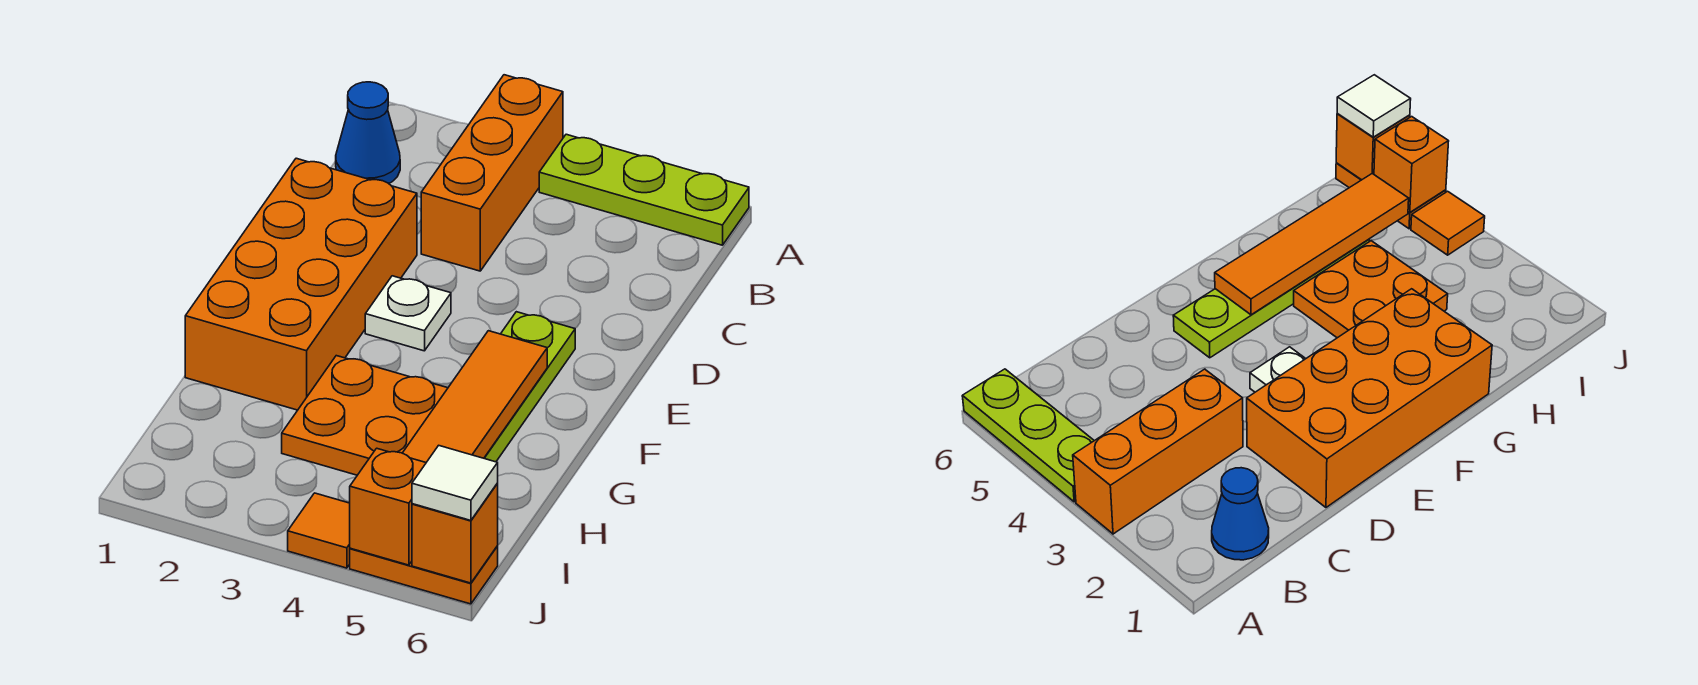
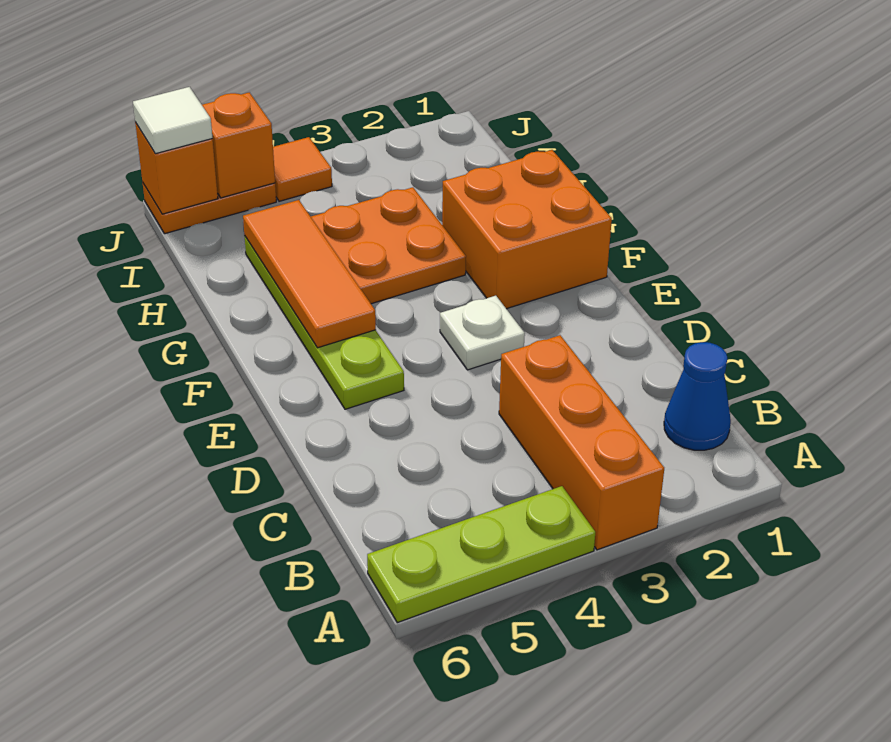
orange 2x4 brick [185,158,417,410] -> orange 2x2 brick [442,150,612,309]
orange 1x4 tile [403,331,547,462] -> orange 1x3 tile [243,200,376,348]

